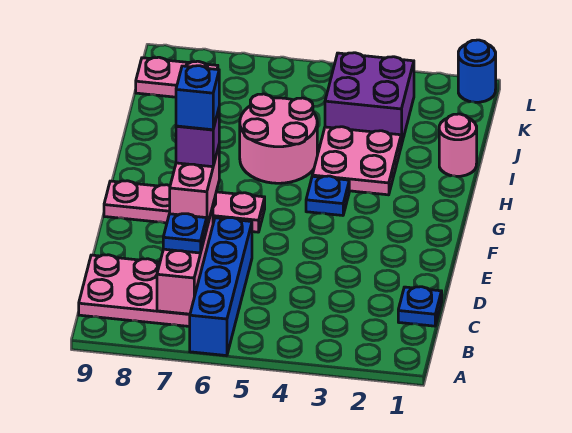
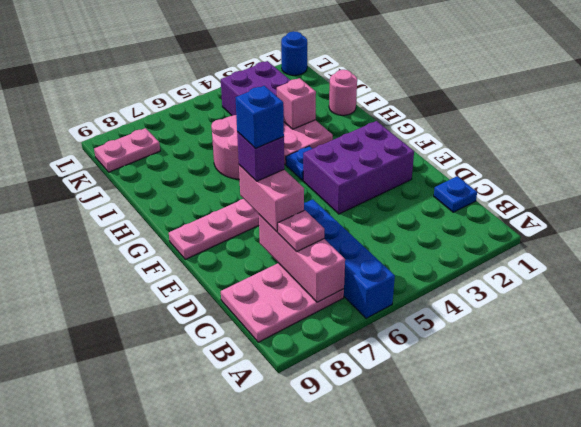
blue 1x1 plate [163,214,207,253] -> pink 1x1 plate [278,210,324,252]
none -> purple 2x3 brick [303,121,414,214]
none -> pink 1x1 brick [277,78,316,129]

